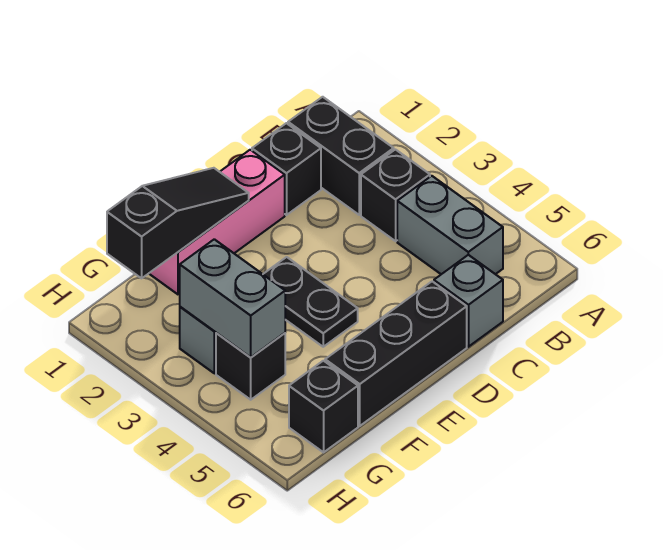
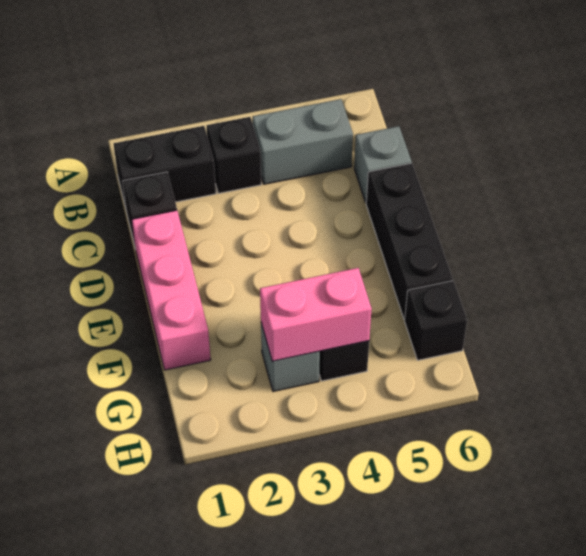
black 1x3 slope [107,168,249,278] -> none
black 1x2 plate [263,257,358,347] -> none
grey 1x2 brick [180,239,285,357] -> pink 1x2 brick [260,268,372,361]

